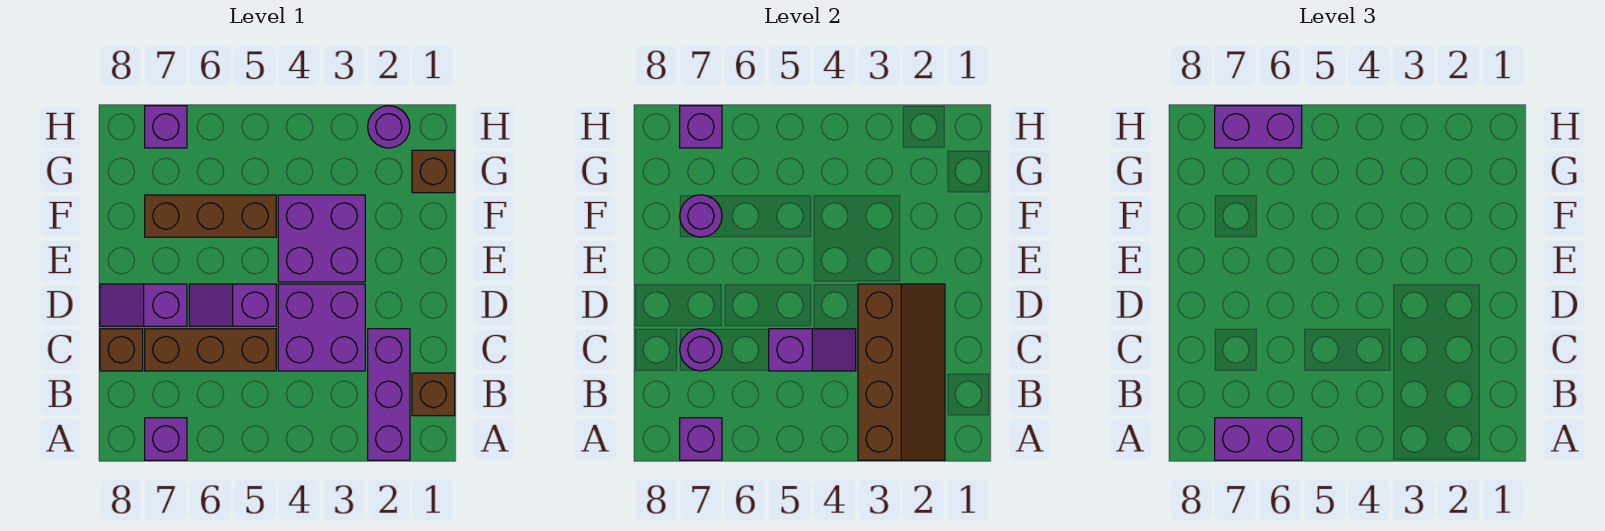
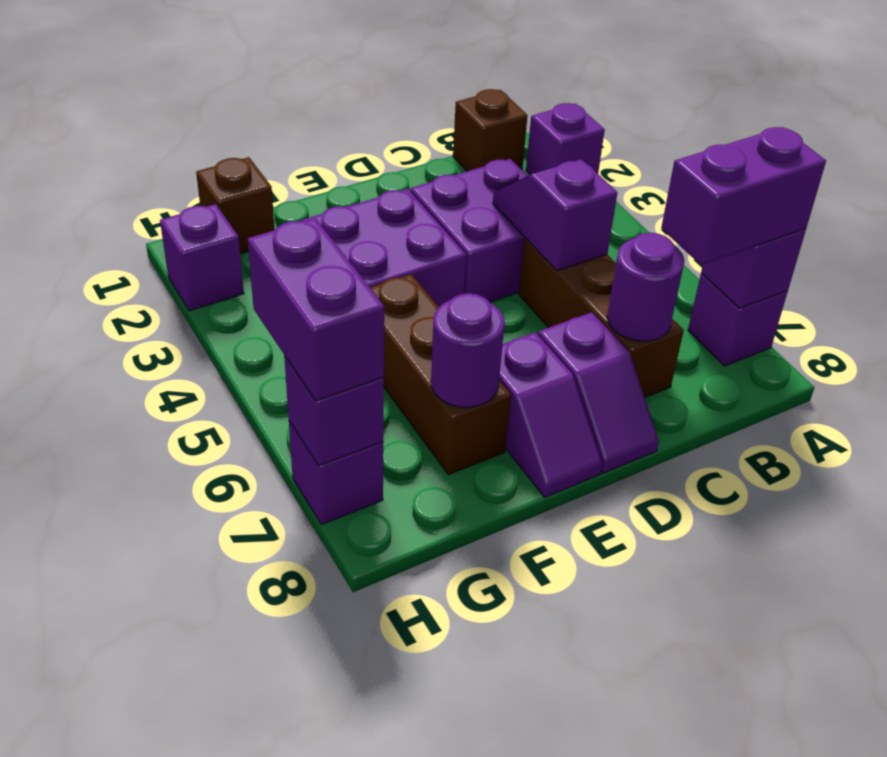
purple 1x3 brick [368,329,410,460] -> purple 1x1 brick [526,103,605,175]
brown 2x4 slope [858,284,945,460] -> none
purple 1x2 brick [1215,418,1302,460] -> purple 1x2 brick turned to [661,127,826,265]
brown 1x1 brick [100,329,143,371] -> none
purple 1x2 slope [189,284,276,326] -> purple 1x2 slope moved to [499,332,602,497]
purple 1x1 round brick [368,106,410,148] -> purple 1x1 brick [160,204,244,311]

